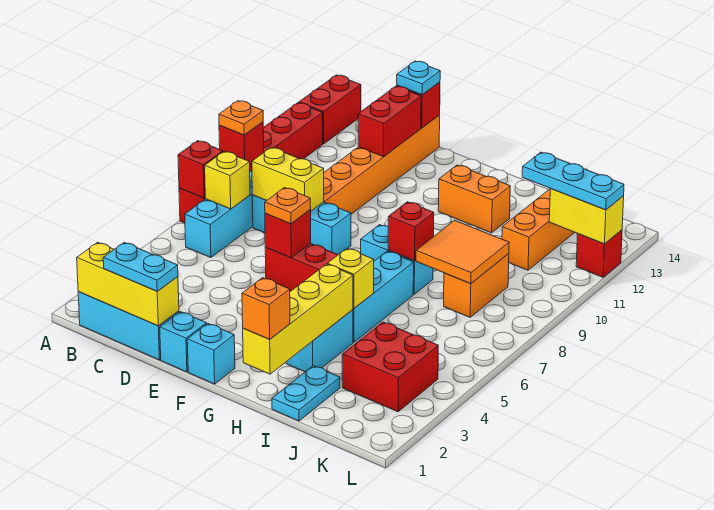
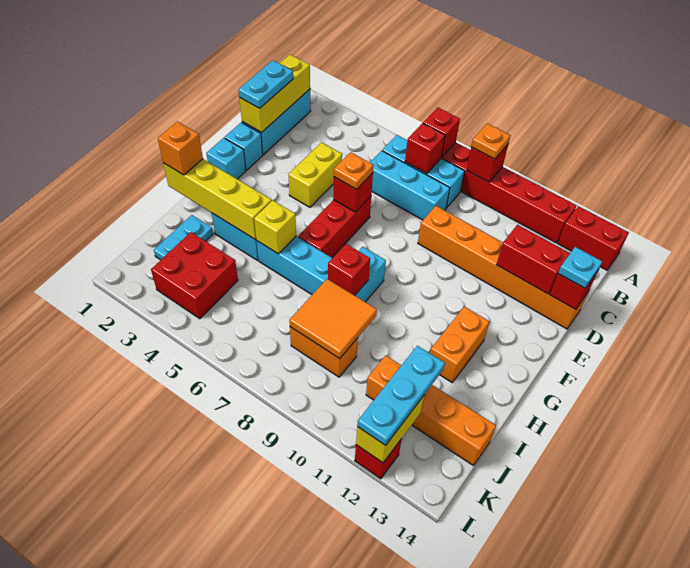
yellow 1x1 brick [205,151,250,209] -> red 1x1 brick [405,123,445,174]
cyan 1x3 brick [252,195,351,255] -> cyan 1x3 brick turned to [370,151,450,220]
yellow 1x2 brick [252,147,324,211] -> yellow 1x2 brick moved to [288,142,342,207]
cyan 1x2 plate [272,366,340,421] -> cyan 1x2 plate turned to [154,215,213,260]

